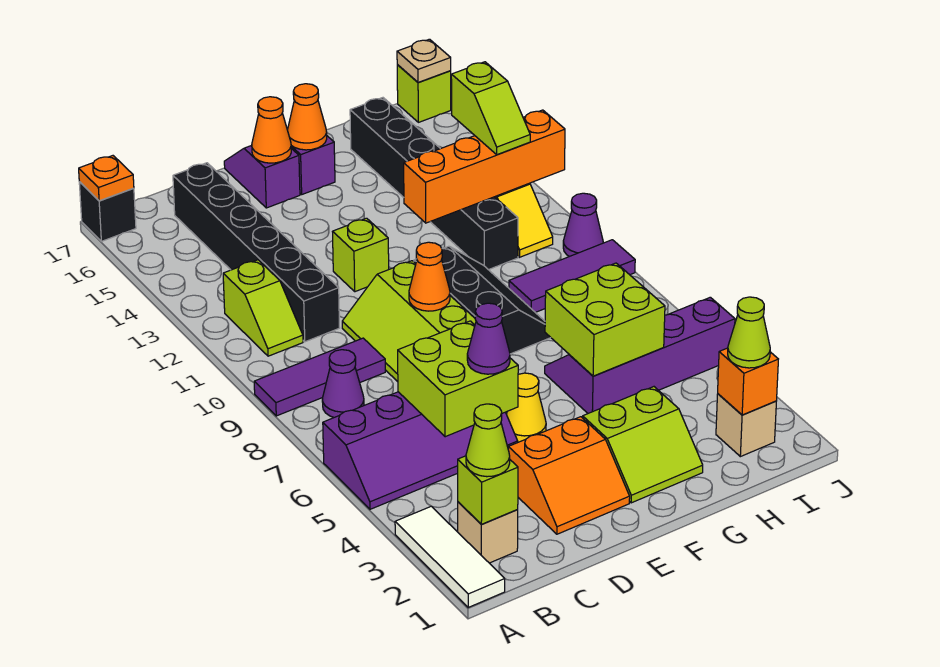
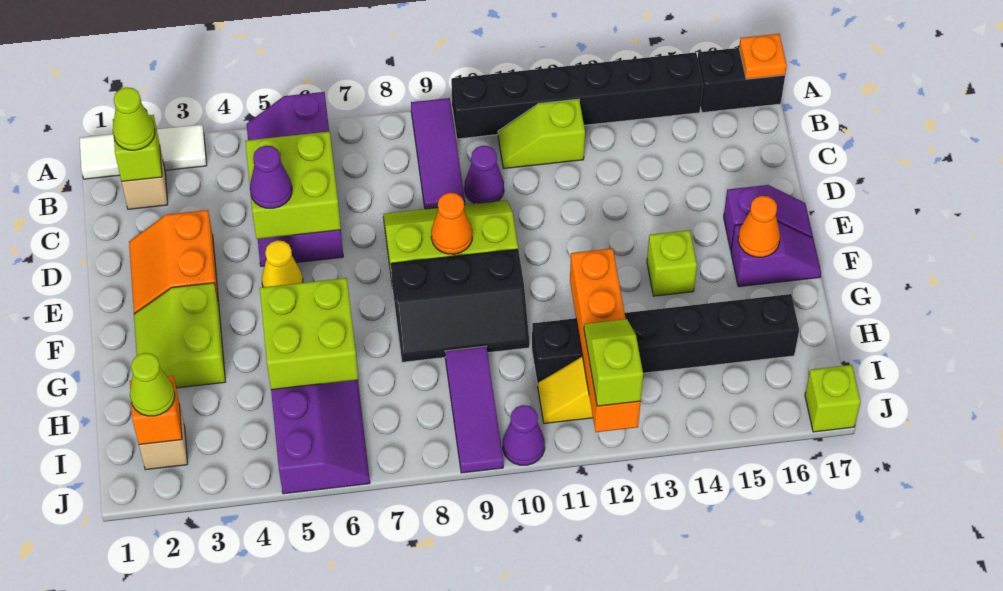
black 1x1 brick [79,182,136,241] -> black 1x2 brick [698,48,785,113]
purple 1x1 cone [322,350,364,417] -> purple 1x1 cone moved to [464,146,504,204]
black 1x6 brick [173,163,340,342] -> black 1x6 brick moved to [451,52,703,139]
lime 1x1 brick [333,218,389,292] -> lime 1x1 brick moved to [647,230,697,296]
orange 1x1 cone [252,97,291,163] -> none
lime 1x2 slope [451,62,530,155] -> lime 1x2 slope turned to [584,319,643,406]
tan 1x1 plate [397,39,451,82] -> none

